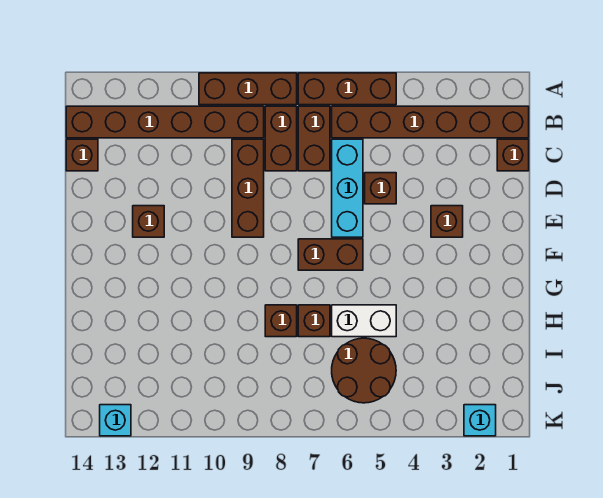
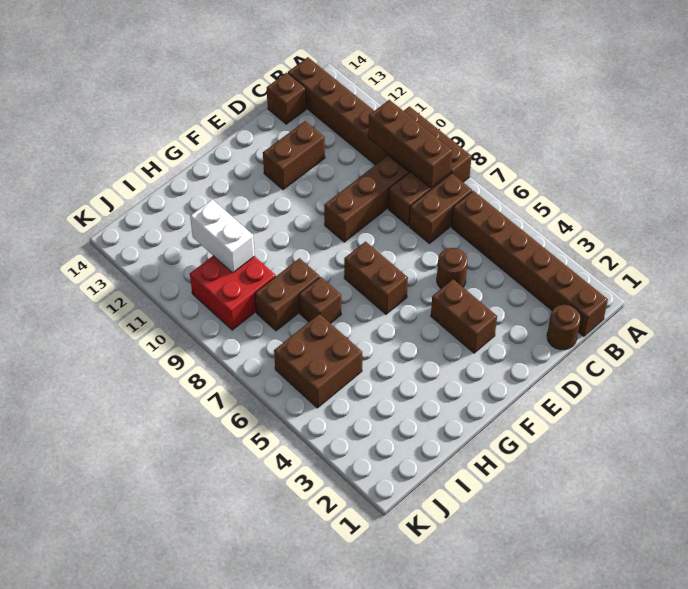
brown 1x3 brick [298,73,396,105] -> brown 1x3 brick moved to [368,100,452,188]
brown 1x1 brick [497,139,529,171] -> brown 1x1 round brick [547,305,581,350]
cyan 1x3 brick [332,139,363,237] -> none
brown 1x1 brick [365,173,396,204] -> brown 1x1 round brick [437,248,468,289]
brown 1x1 brick [431,206,463,237] -> brown 1x2 brick [431,279,497,353]
brown 1x1 brick [133,206,164,237] -> brown 1x2 brick [263,121,325,190]
white 1x2 brick [332,305,396,337] -> white 1x2 brick moved to [190,199,255,273]
brown 1x1 brick [265,305,297,337] -> brown 1x2 brick [255,258,320,331]
brown 2x2 round brick [332,338,396,403] -> brown 2x2 brick [274,314,362,408]
none -> red 2x2 brick [190,256,276,330]
cyan 1x1 brick [464,405,496,436] -> none
cyan 1x1 brick [100,405,131,436] -> none

